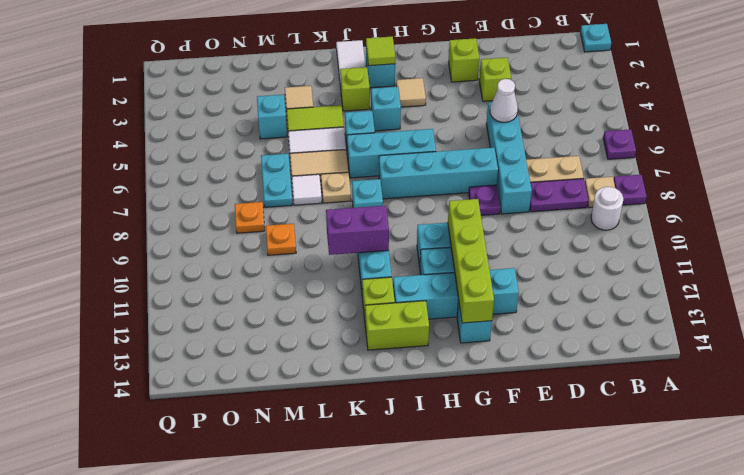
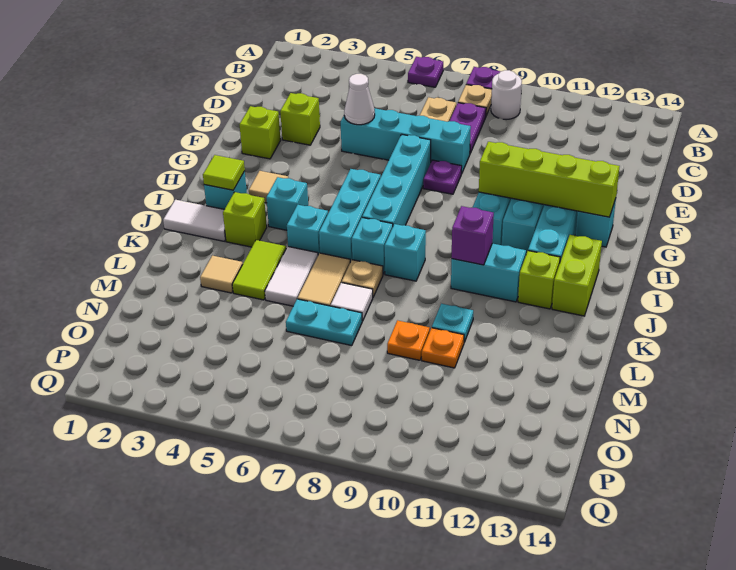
cyan 1x1 plate [580,24,611,52] -> cyan 1x1 plate moved to [432,304,473,342]
purple 1x2 brick [326,205,389,255] -> purple 1x1 brick [452,206,494,265]
cyan 1x1 brick [257,94,287,139] -> cyan 1x1 brick moved to [352,218,393,274]
orange 1x1 plate [235,202,265,233] -> orange 1x1 plate moved to [422,328,464,368]

